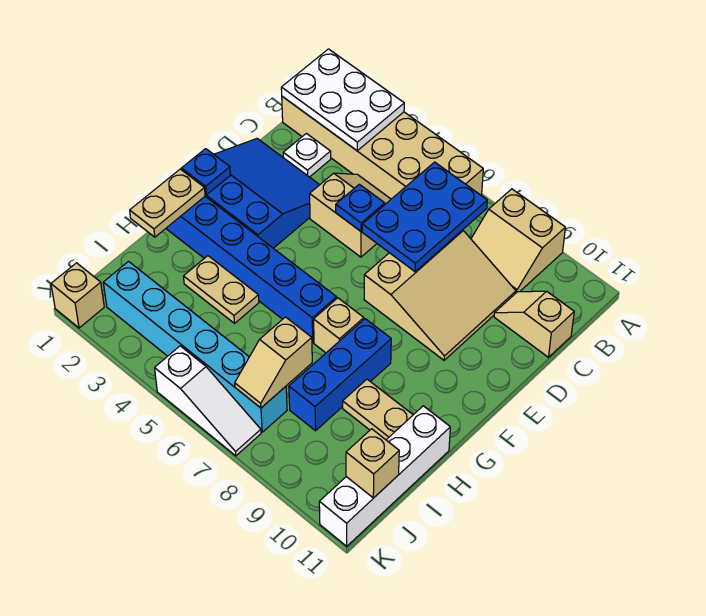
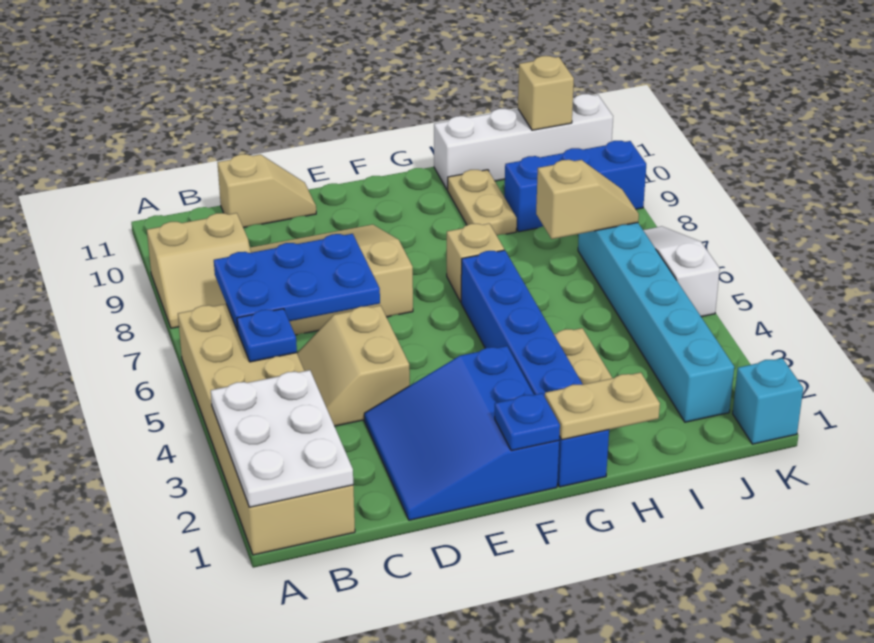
tan 2x2 slope [471,189,565,293] -> tan 2x2 slope turned to [147,213,251,328]
white 1x1 plate [283,133,331,177] -> none
tan 1x2 slope [494,291,574,357] -> tan 1x2 slope turned to [217,154,316,228]
blue 1x1 plate [336,184,385,231] -> blue 1x1 plate moved to [237,309,297,362]
blue 1x3 brick [289,319,391,431] -> blue 1x3 brick moved to [504,141,646,232]
tan 1x1 brick [51,263,104,328] -> cyan 1x1 brick [733,358,803,444]

